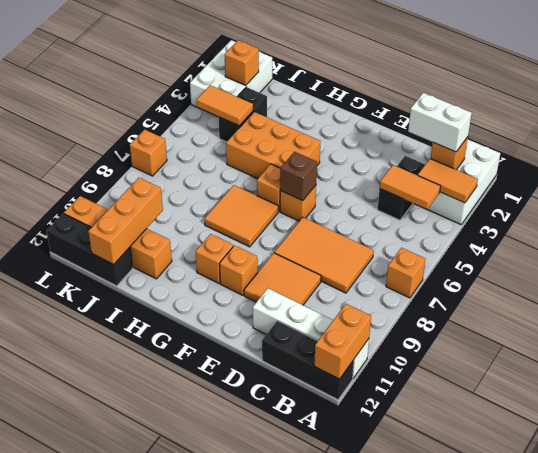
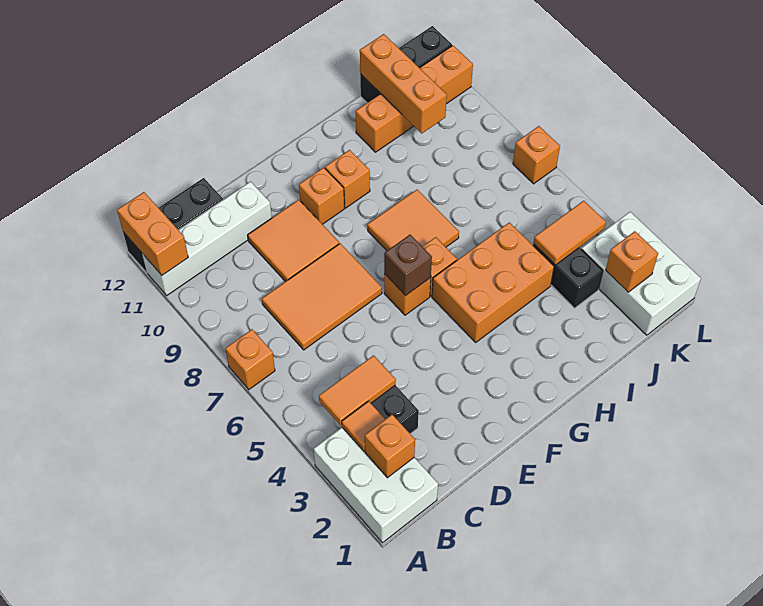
orange 1x2 tile [418,159,478,203] -> orange 1x1 tile [342,401,385,451]
white 1x2 brick [408,93,472,152] -> none

